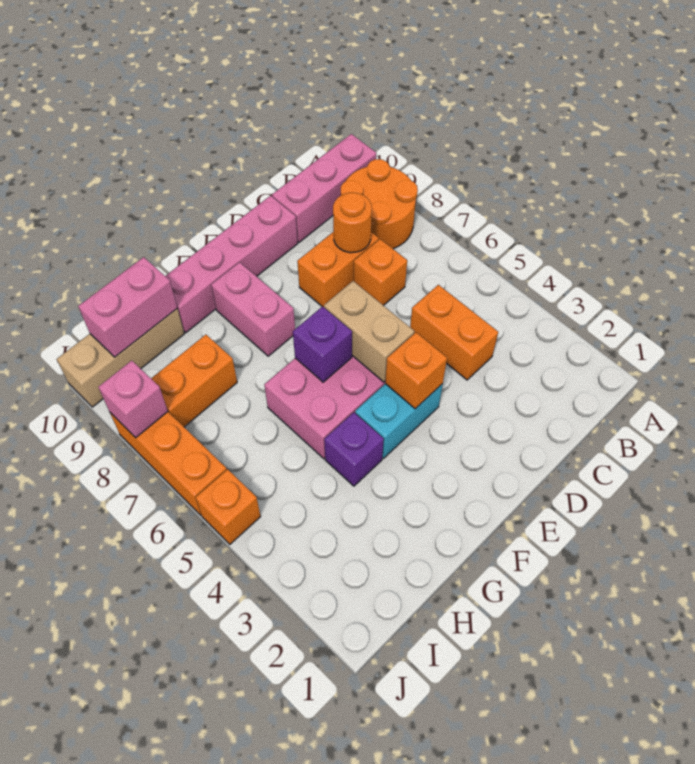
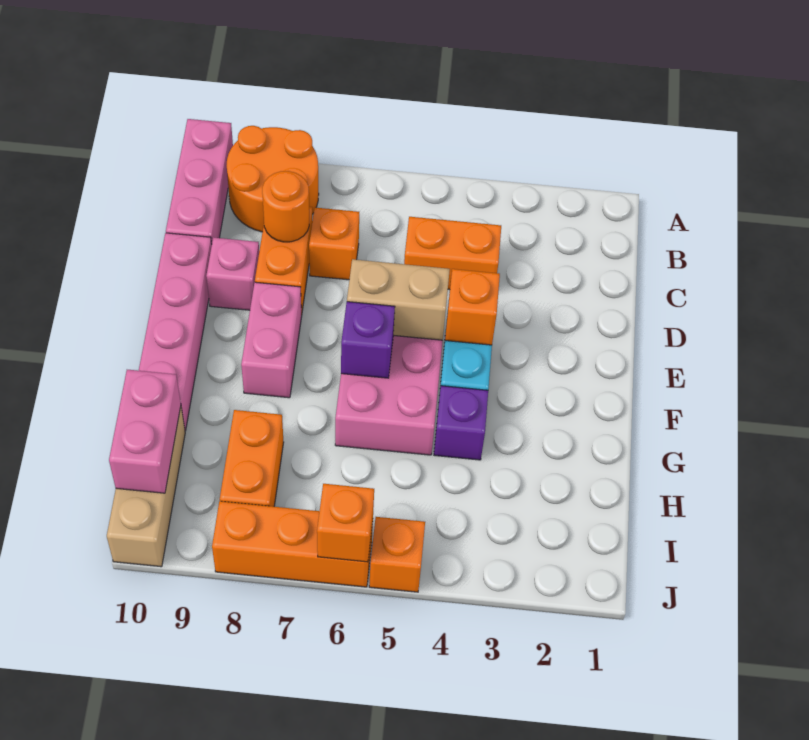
pink 1x2 brick [211,262,295,356] -> pink 1x2 brick turned to [241,282,302,398]
none -> orange 1x1 brick [317,484,374,562]
pink 1x1 brick [99,361,168,438] -> pink 1x1 brick moved to [206,237,259,310]

